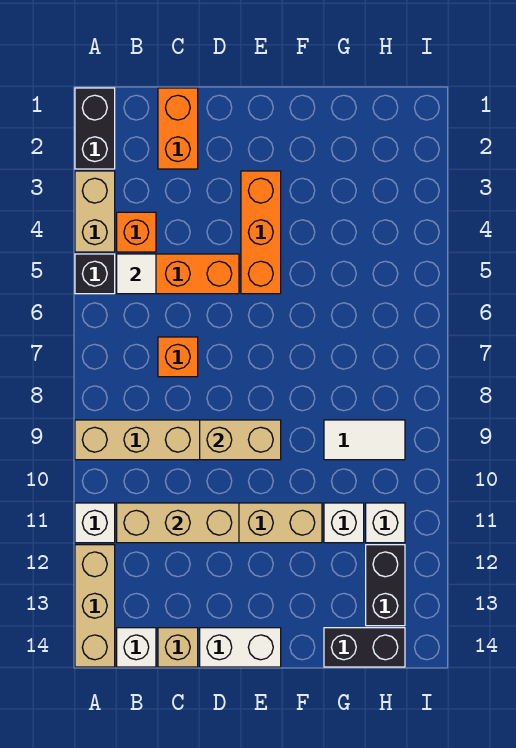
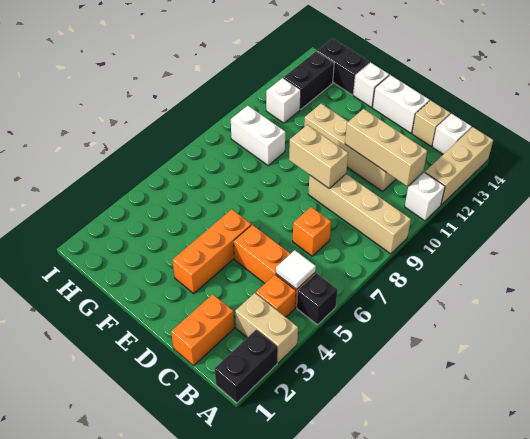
tan 1x2 brick [75,171,115,252] -> tan 1x2 brick turned to [235,293,298,363]
white 1x2 tile [324,420,405,460] -> white 1x2 brick [231,106,285,165]
white 1x1 brick [324,503,364,543] -> white 1x1 brick moved to [353,62,389,107]

